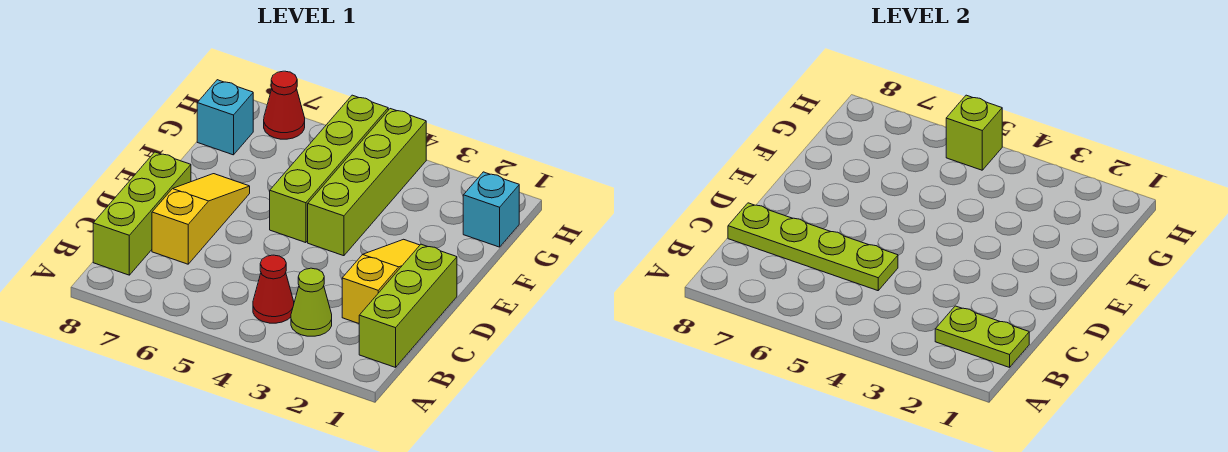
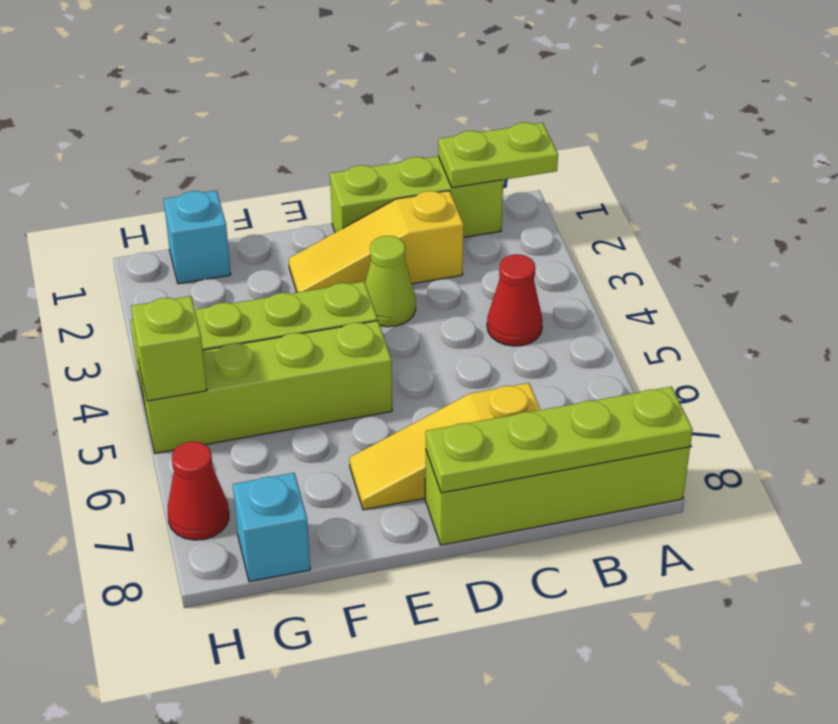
lime 1x2 plate [935,306,1029,367] -> lime 1x2 plate turned to [438,122,558,188]
lime 1x1 cone [291,268,332,336] -> lime 1x1 cone moved to [365,236,416,327]
lime 1x3 brick [93,152,191,275] -> lime 1x4 brick [425,447,690,545]
lime 1x4 plate [728,203,898,291] -> lime 1x4 plate turned to [426,387,693,493]

